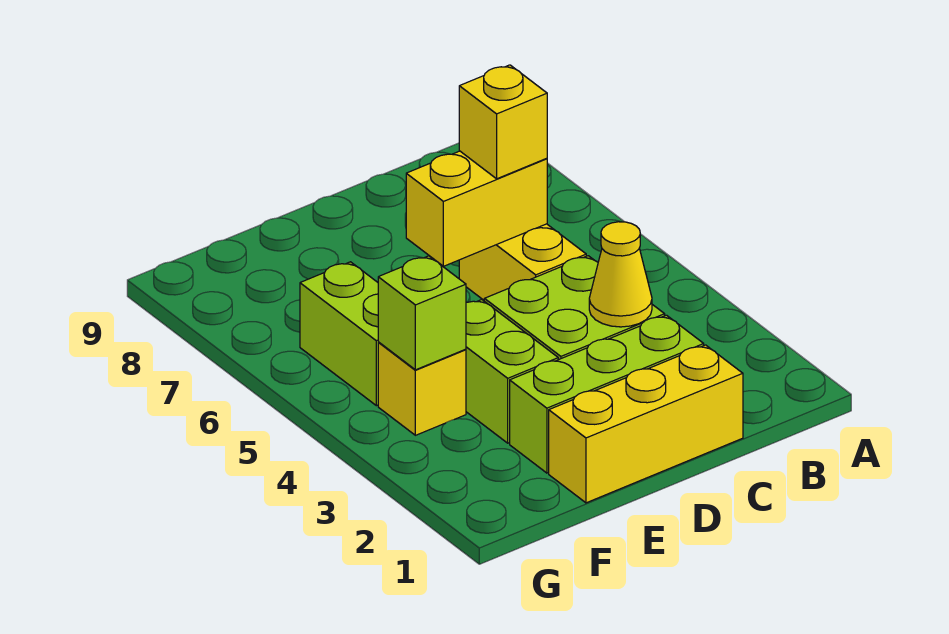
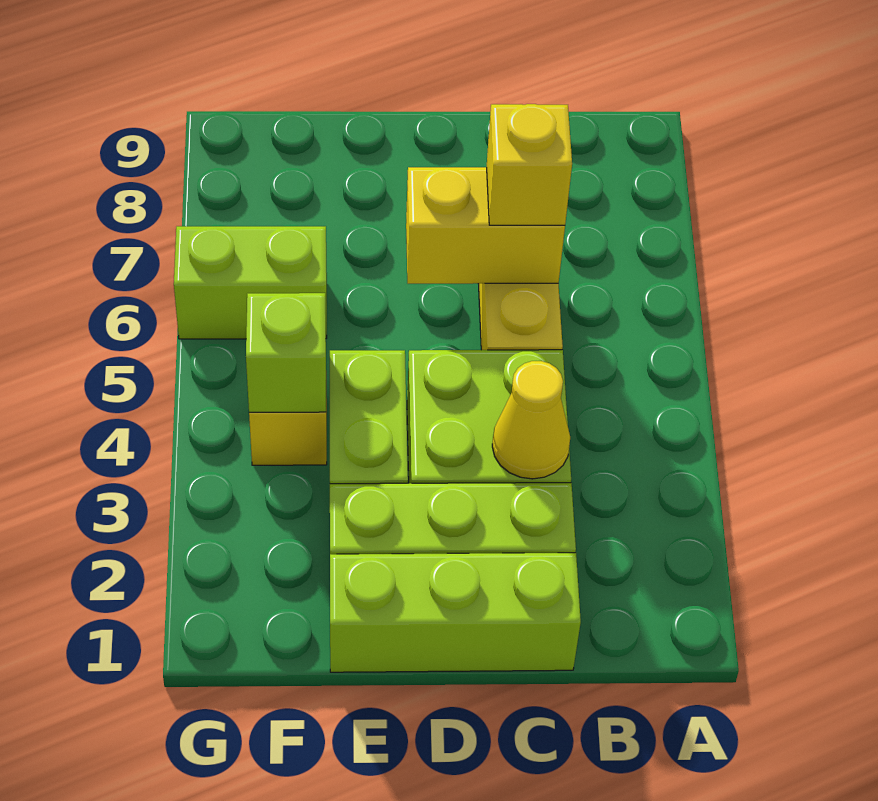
yellow 1x3 brick [549,345,743,503] -> lime 1x3 brick [330,553,581,672]
lime 1x2 brick [300,262,378,406] -> lime 1x2 brick turned to [174,226,327,339]

